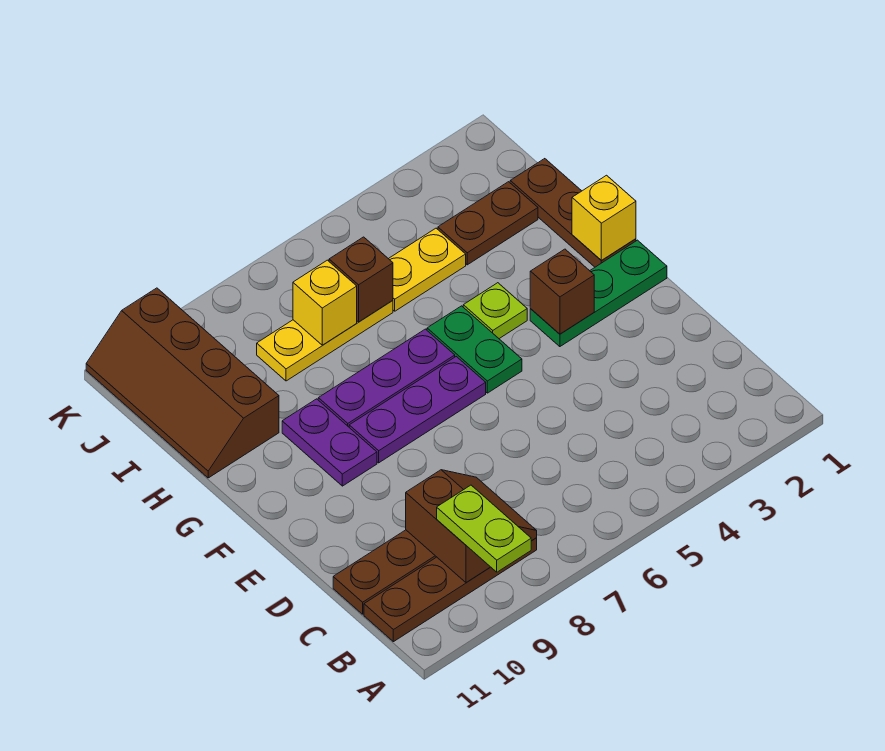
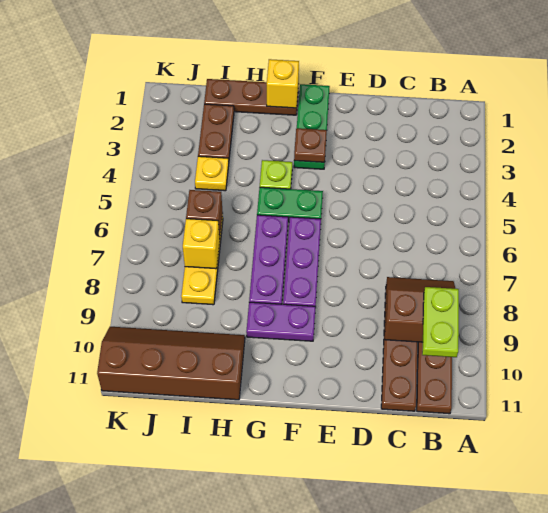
lime 1x2 plate [437,485,531,572] -> lime 1x2 plate turned to [422,287,459,357]
brown 1x1 brick [530,249,594,334] -> brown 1x1 plate [294,128,327,162]
brown 2x4 slope [86,288,279,478] -> brown 2x4 slope turned to [97,327,245,400]
yellow 1x2 plate [389,228,466,311] -> yellow 1x1 plate [195,156,229,191]

